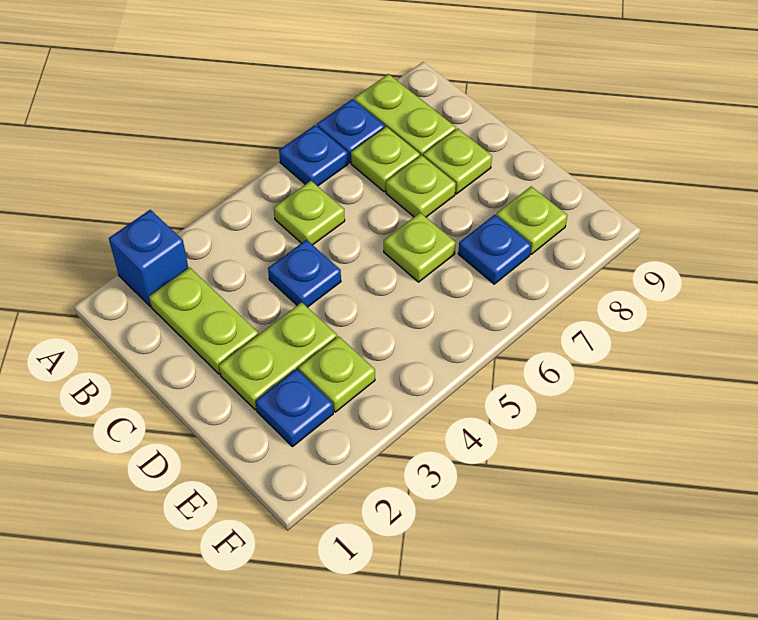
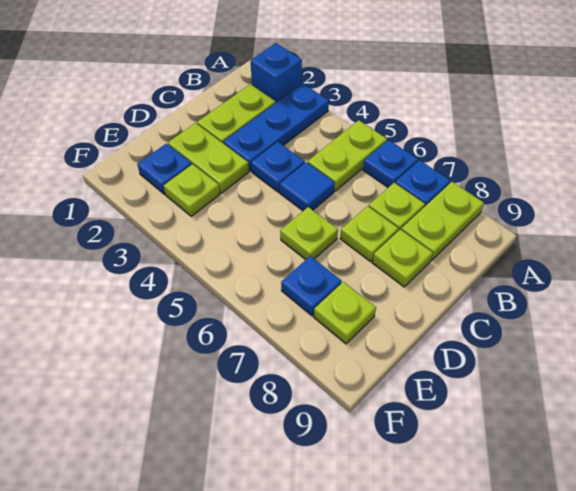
none -> blue 1x3 plate [223,83,329,171]
lime 1x1 plate [274,181,345,245] -> lime 1x2 plate [308,120,387,191]
none -> blue 1x1 tile [280,162,335,211]

